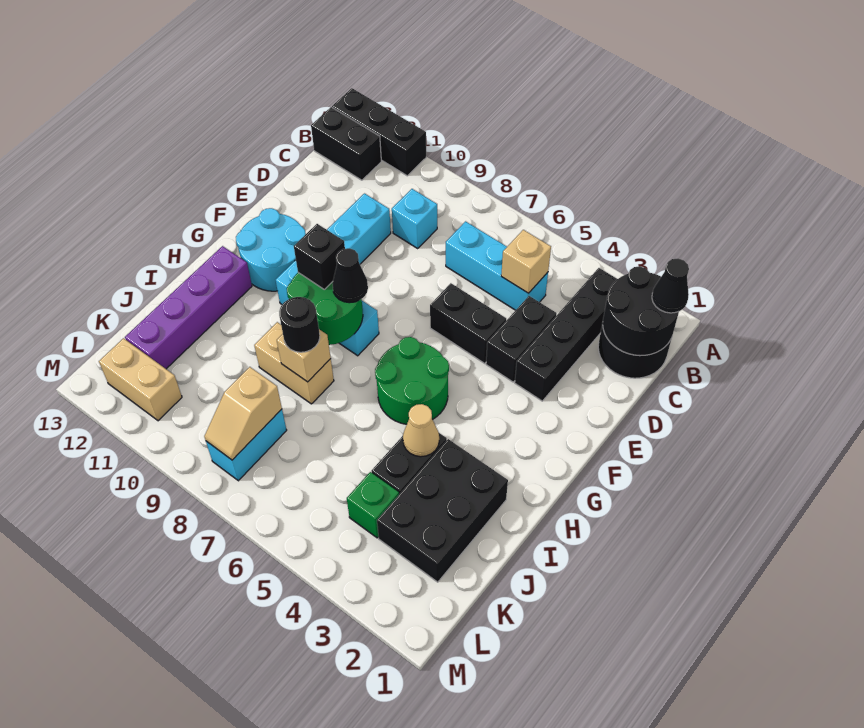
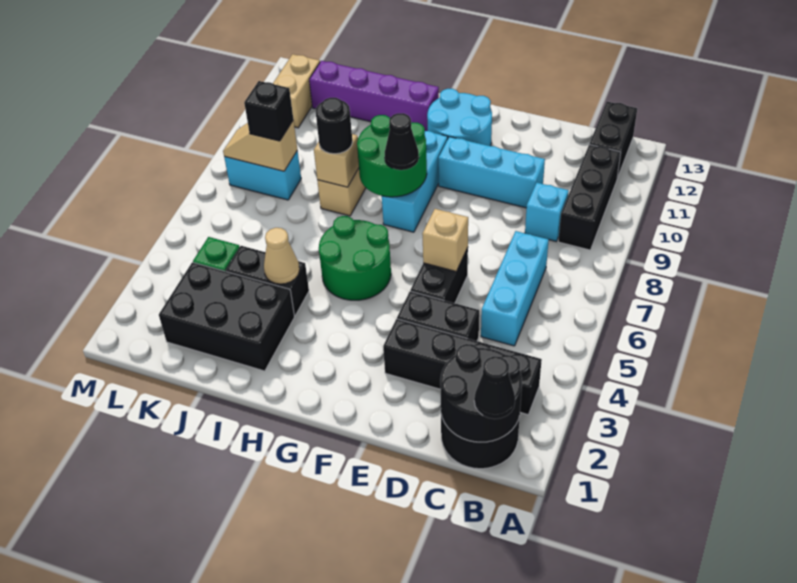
black 1x3 brick [332,88,426,176] -> black 1x3 brick moved to [558,145,621,250]
tan 1x1 brick [501,230,551,293] -> tan 1x1 brick moved to [422,209,468,271]
black 1x1 brick [294,224,345,289] -> black 1x1 brick moved to [244,81,293,141]

